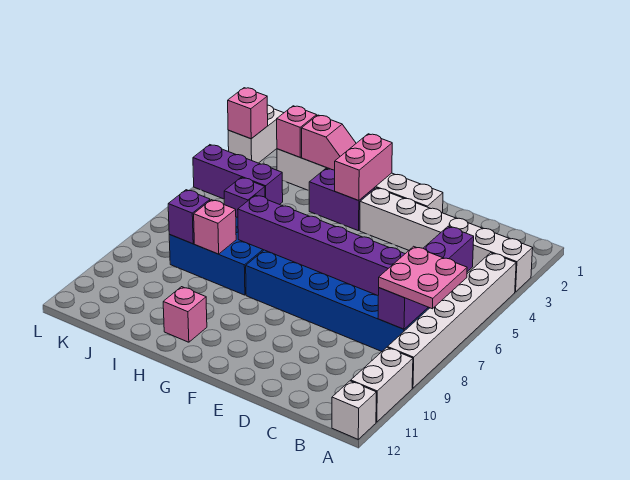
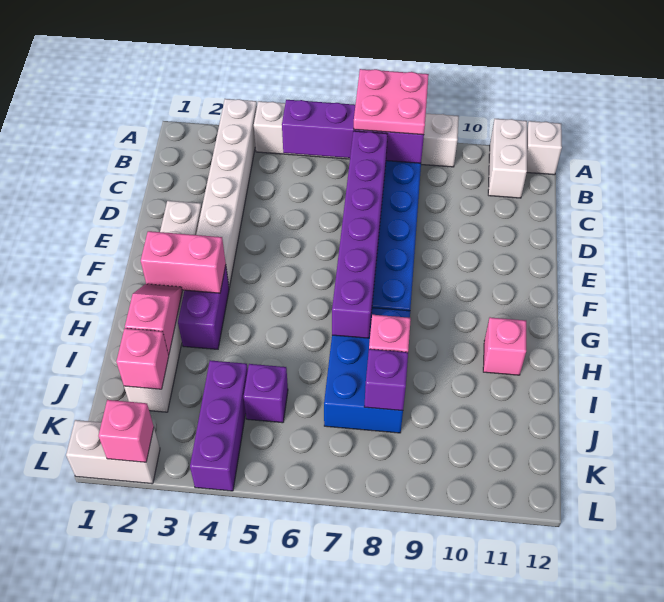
white 1x2 brick [351,347,413,422] -> white 1x2 brick turned to [488,119,527,198]

